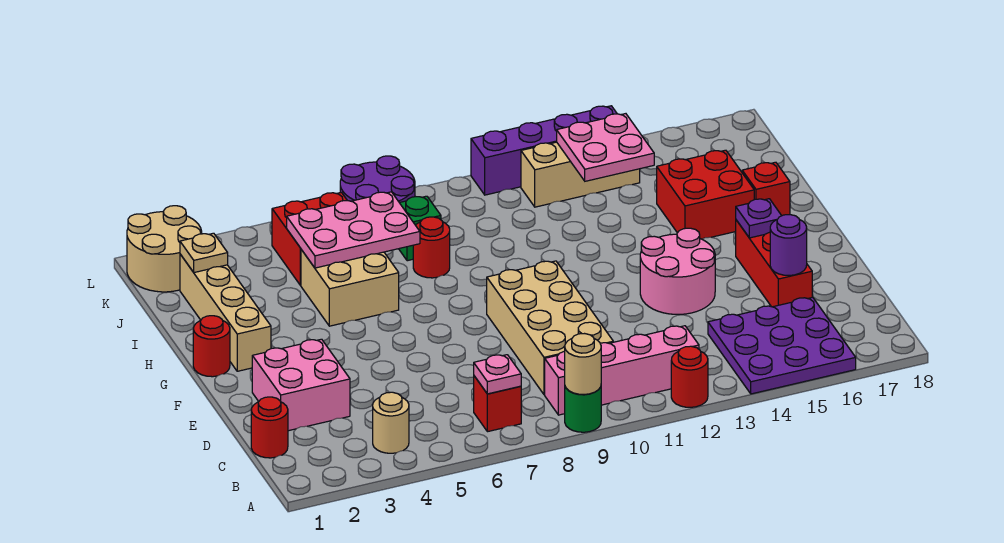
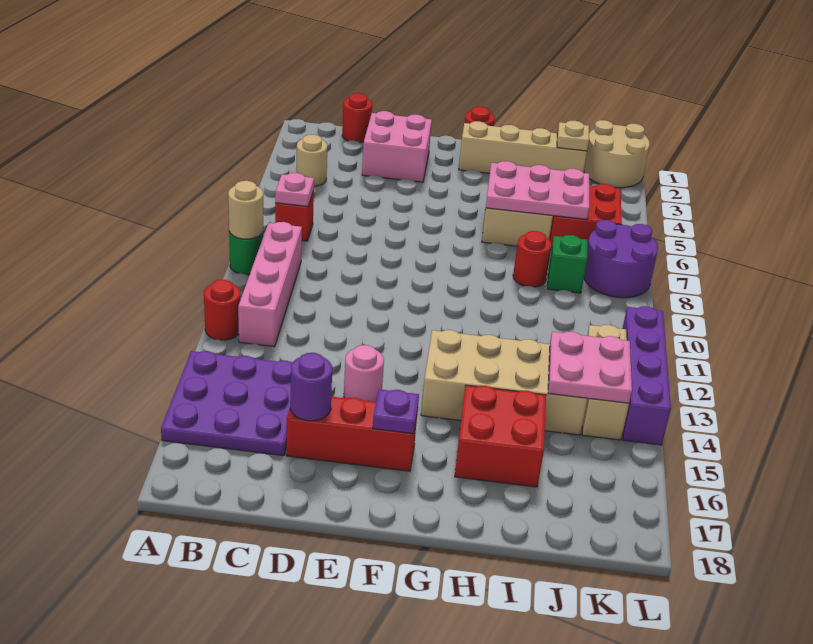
tan 2x4 brick [487,261,613,395] -> tan 2x4 brick moved to [421,330,587,435]
pink 2x2 round brick [640,228,715,314] -> pink 1x1 round brick [344,345,384,402]
red 1x1 brick [742,162,790,216] -> none
pink 2x3 plate [287,192,420,268] -> pink 2x3 plate turned to [486,161,589,219]

